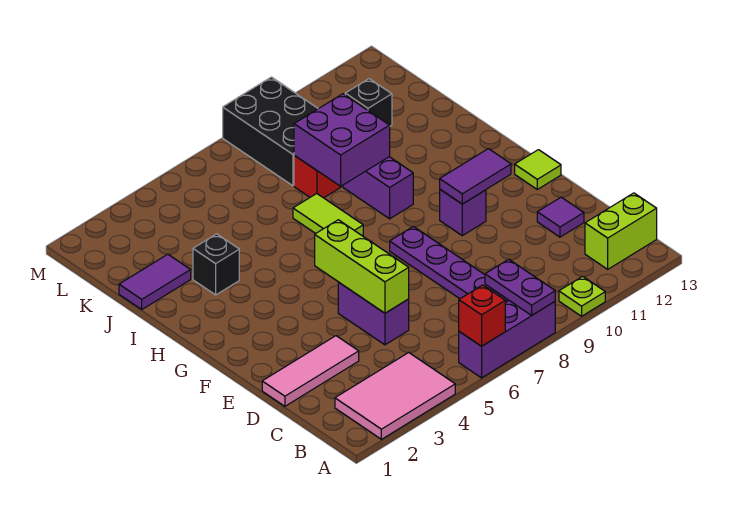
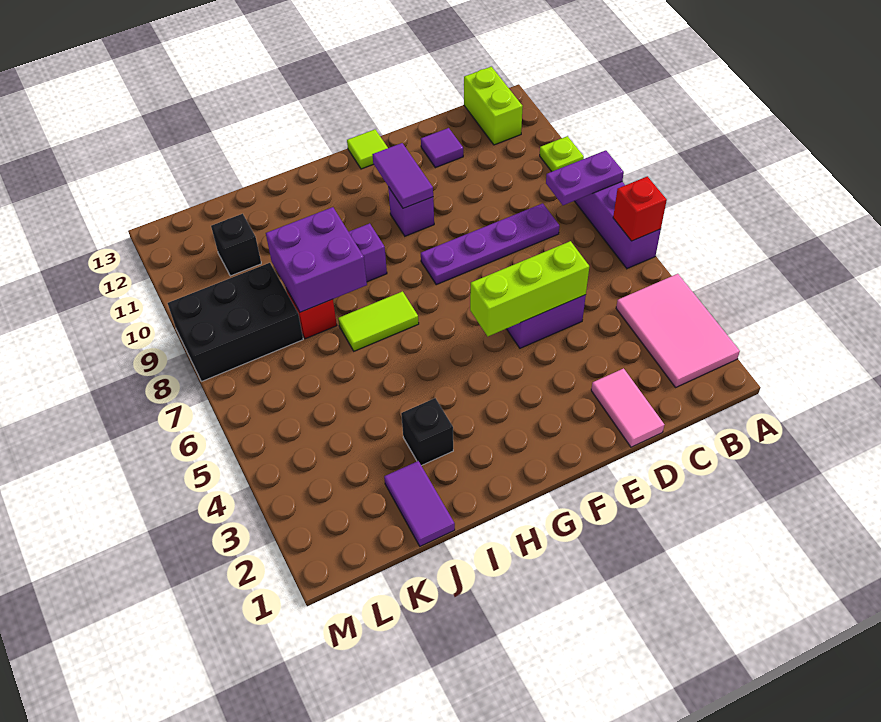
pink 1x3 tile [262,336,359,406] -> pink 1x2 tile [591,368,664,447]

